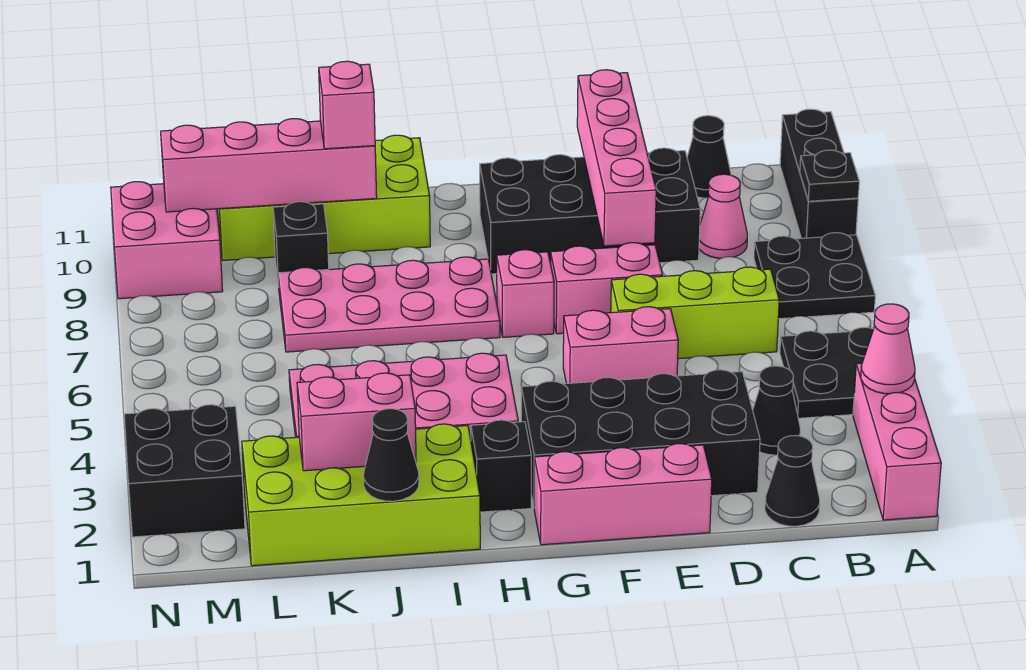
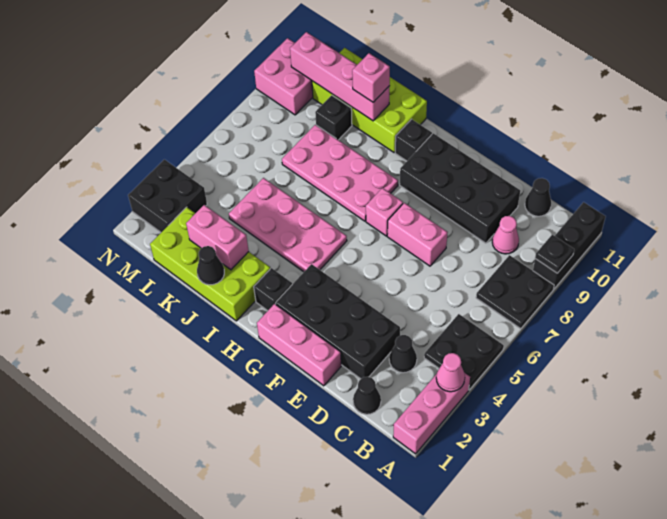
lime 1x3 brick [611,267,779,359] -> none
pink 1x2 brick [563,307,678,384] -> none
pink 1x4 brick [577,70,656,246] -> none
none -> black 1x1 brick [395,119,432,161]

